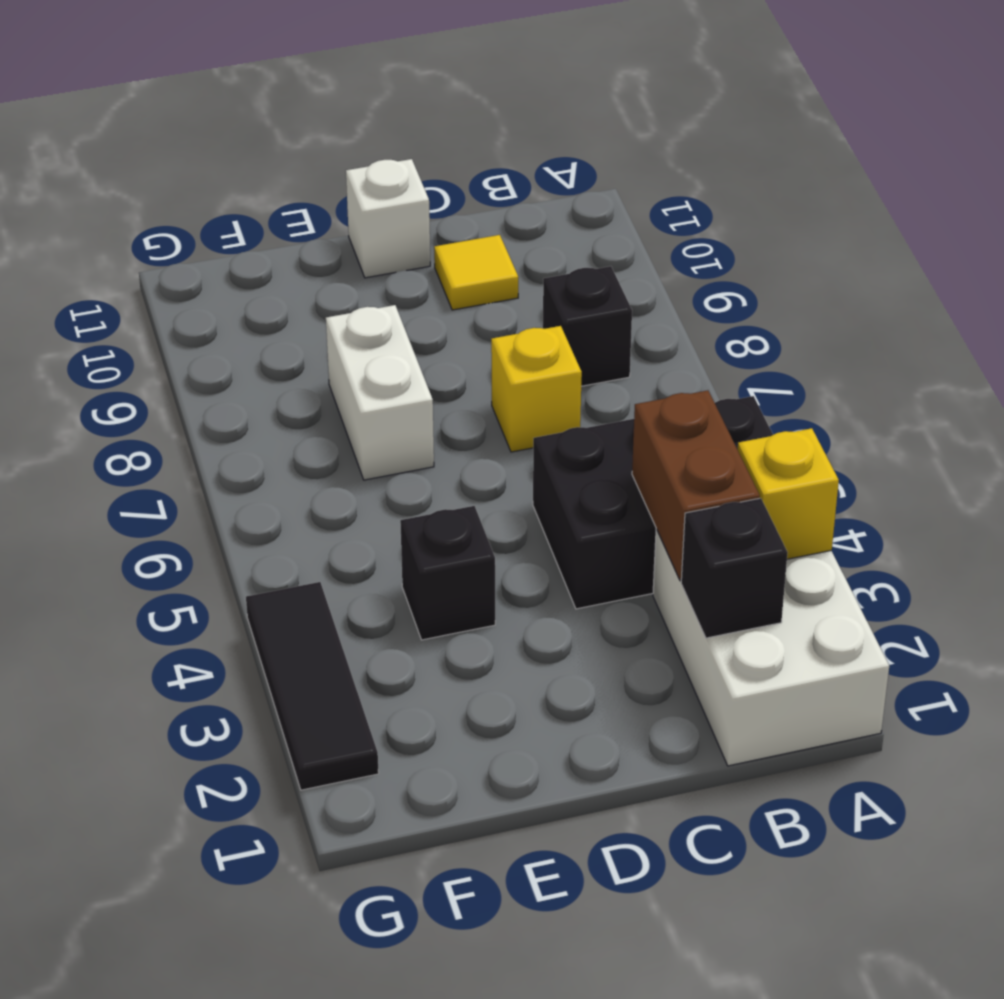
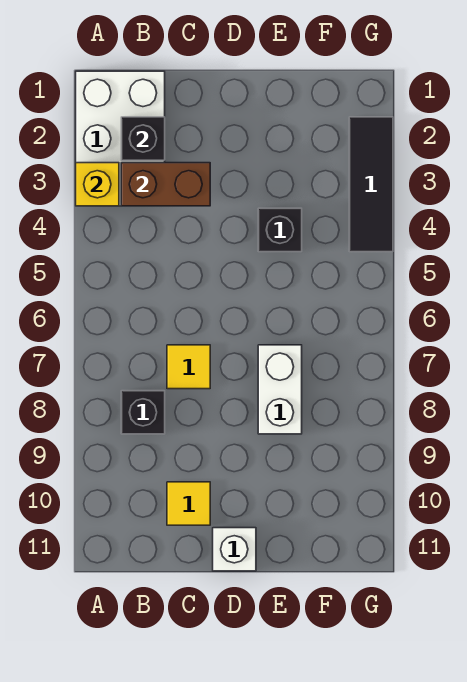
black 2x3 brick [533,396,773,609] -> none
brown 1x2 brick [632,390,760,581] -> brown 1x2 brick turned to [121,163,210,206]
yellow 1x1 brick [491,326,582,452] -> yellow 1x1 tile [167,345,210,389]

